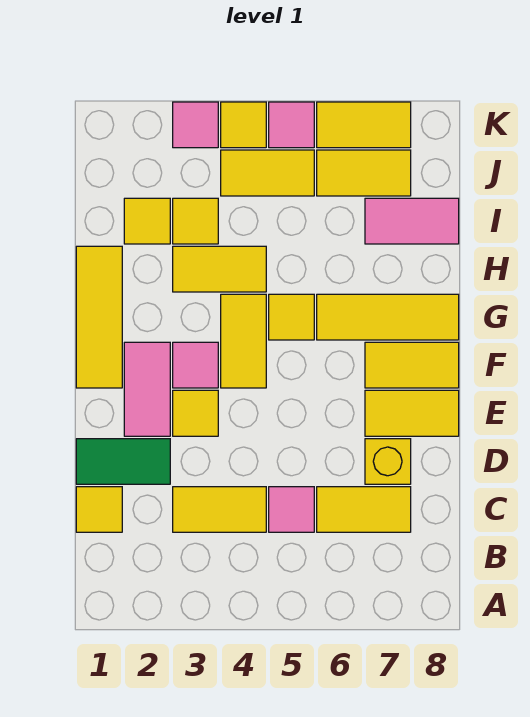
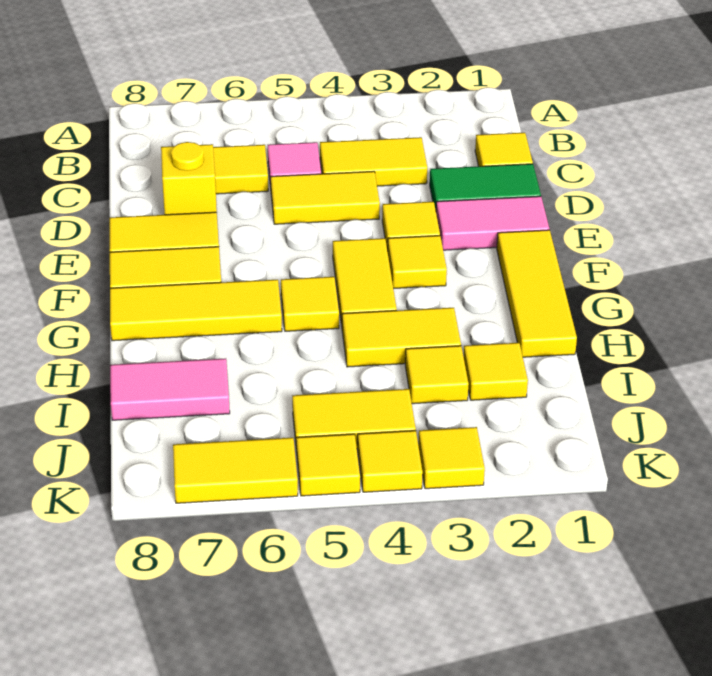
pink 1x2 tile [124,342,170,436] -> pink 1x2 tile turned to [436,196,549,250]
pink 1x1 tile [173,342,218,388] -> yellow 1x1 tile [388,236,447,289]
yellow 1x2 tile [317,150,411,196] -> yellow 1x2 tile moved to [271,171,380,224]
pink 1x1 tile [173,102,218,148] -> yellow 1x1 tile [418,427,485,489]
pink 1x1 tile [269,102,314,148] -> yellow 1x1 tile [296,434,360,496]

